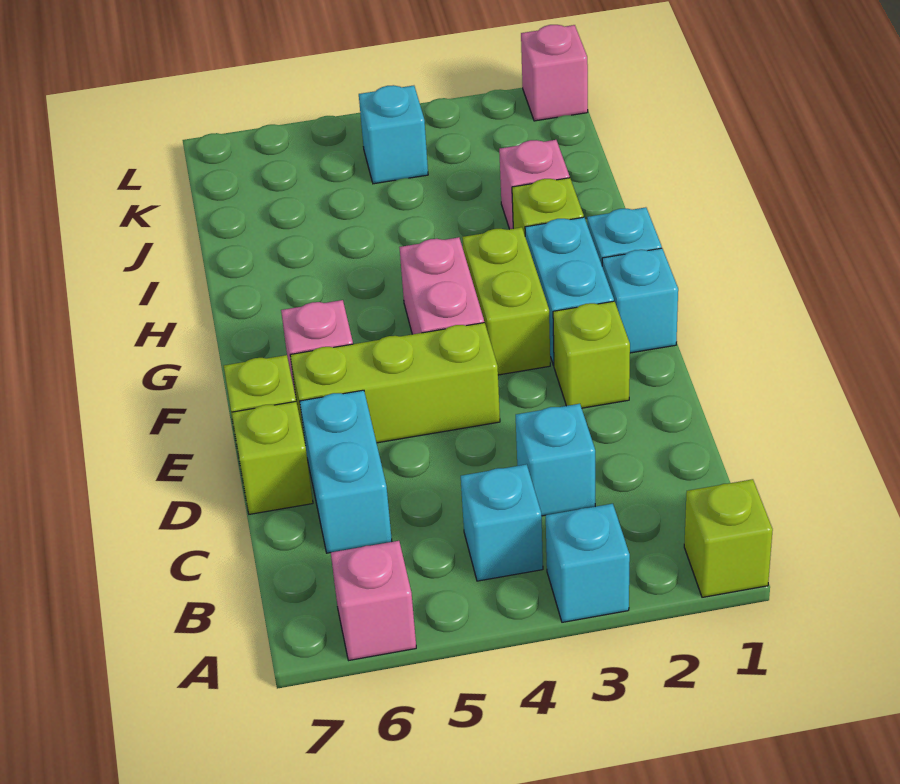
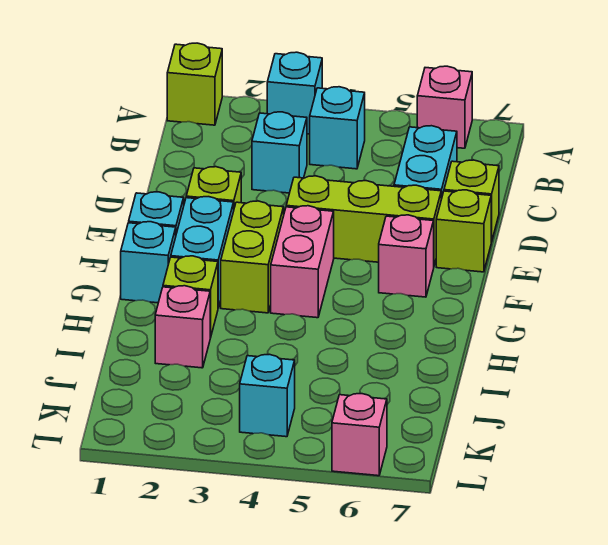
pink 1x1 brick [521,25,588,121] -> pink 1x1 brick moved to [332,394,387,476]

